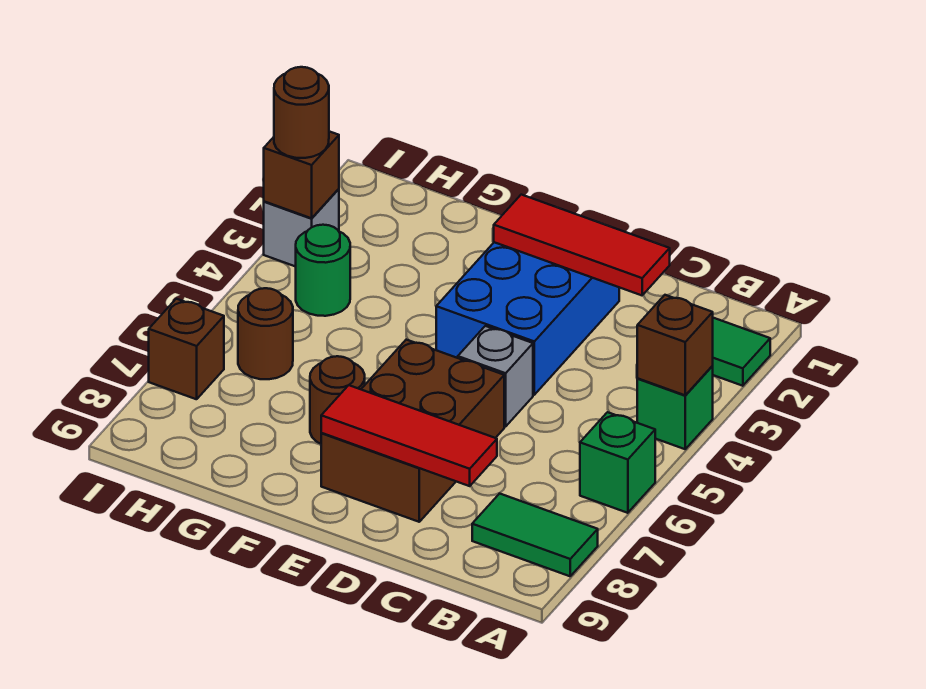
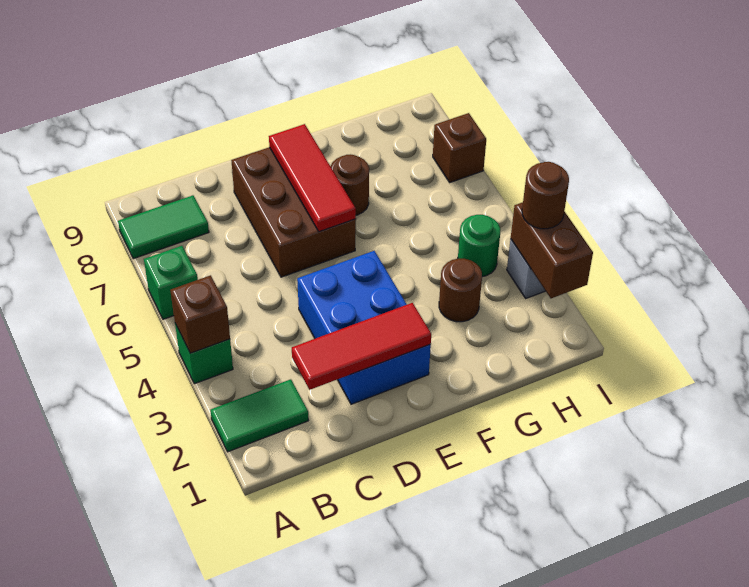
red 1x3 tile [321,385,497,486] -> red 1x3 tile turned to [269,124,356,232]
grey 1x1 brick [458,326,533,427] -> none
brown 1x1 round brick [238,288,293,379] -> brown 1x1 round brick moved to [439,258,482,322]
brown 1x1 brick [264,131,339,218] -> brown 1x2 brick [511,202,593,298]

